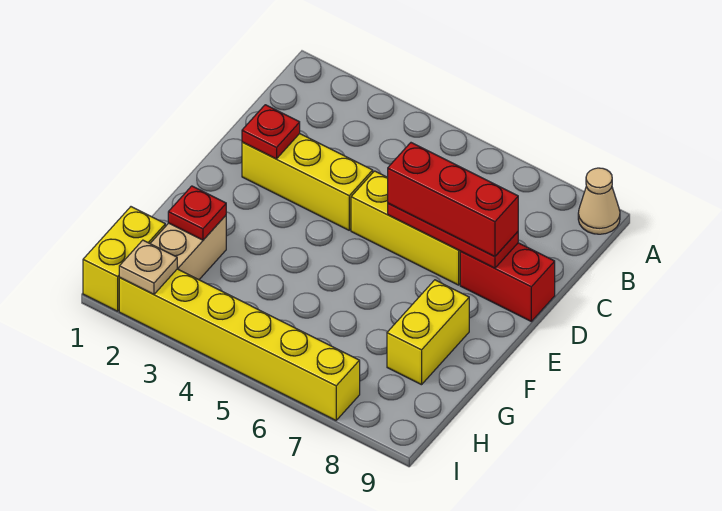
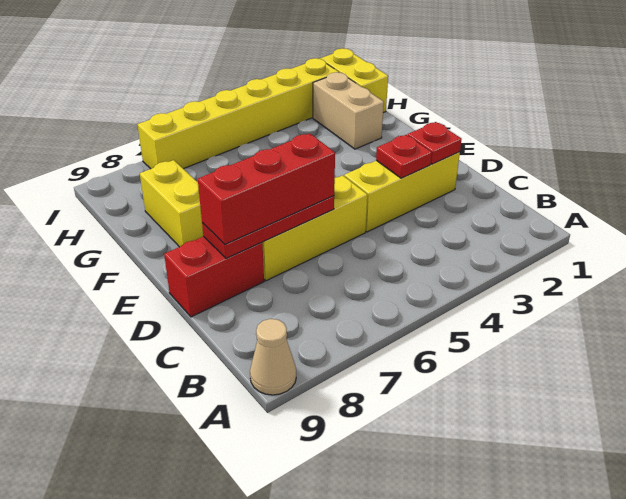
red 1x1 plate [168,186,226,240] -> red 1x1 plate moved to [376,135,432,178]
tan 1x1 plate [119,240,177,294] -> none

